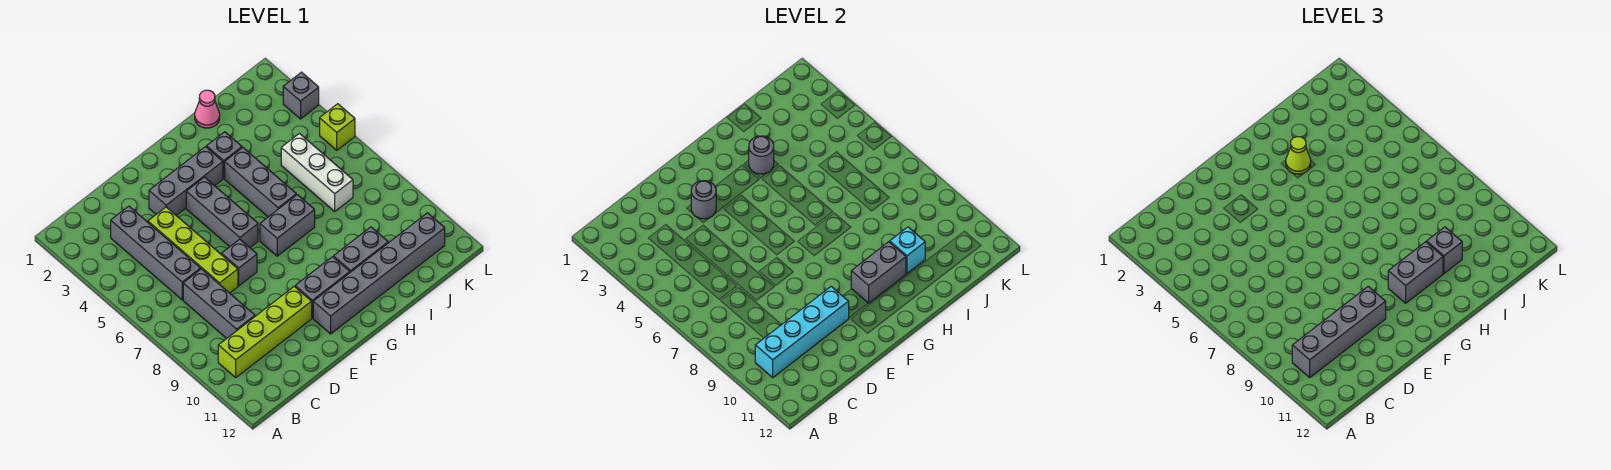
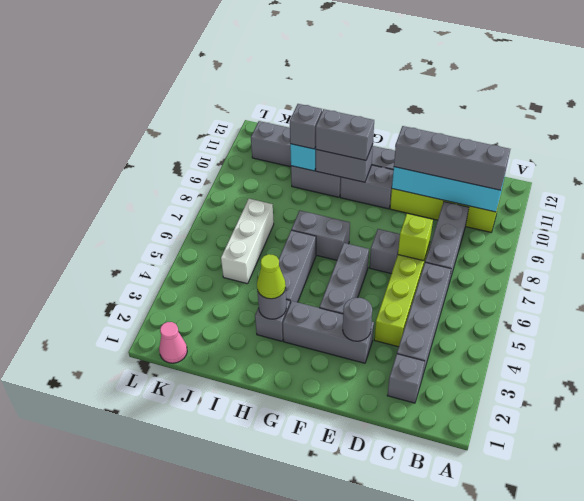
pink 1x1 cone [195,90,220,128] -> pink 1x1 cone moved to [159,322,187,363]
grey 1x1 brick [283,72,319,119] -> grey 1x1 brick moved to [387,354,425,403]
lime 1x1 brick [320,104,355,150] -> lime 1x1 brick moved to [398,214,433,261]

